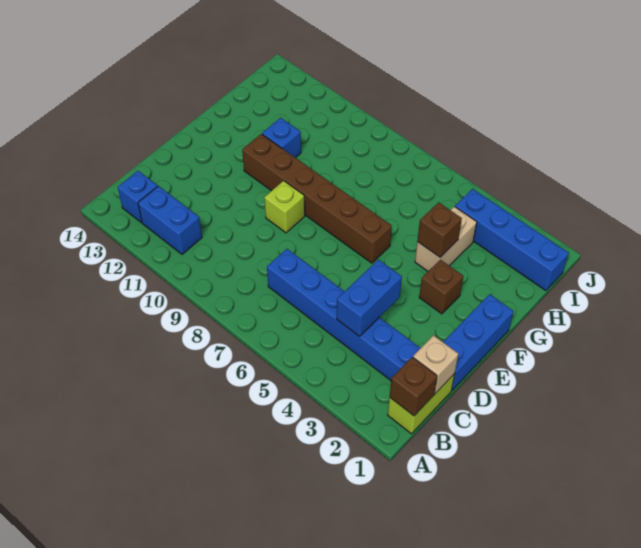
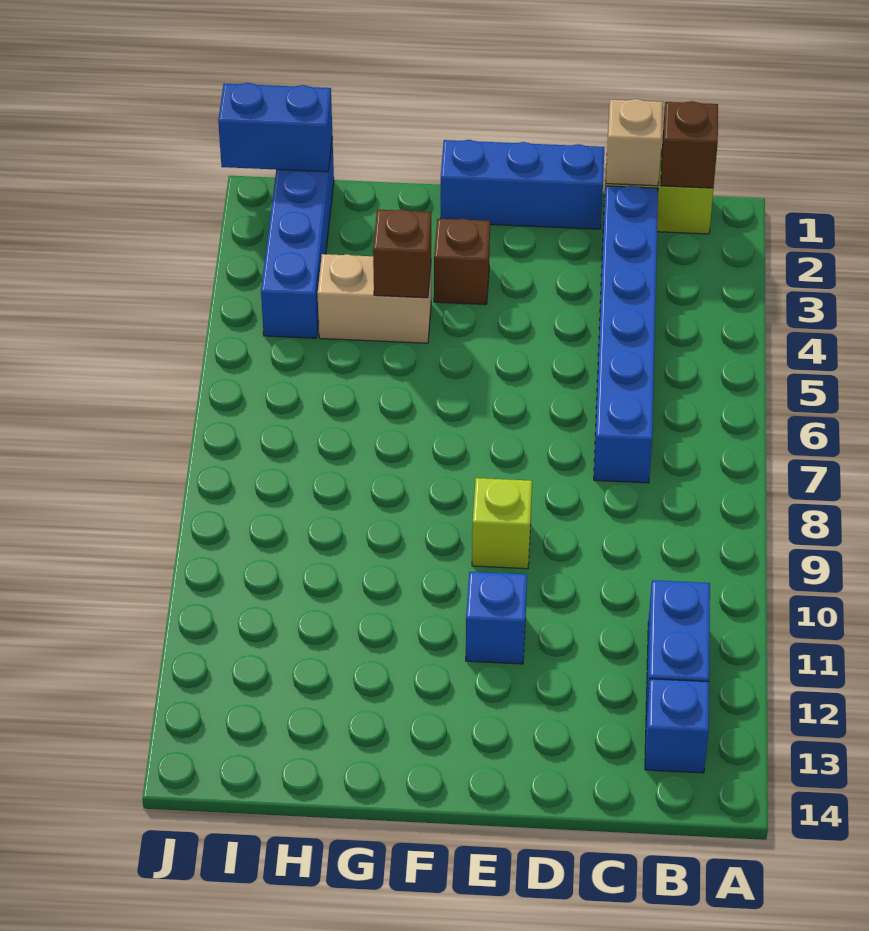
blue 1x2 brick [337,260,402,337] -> blue 1x2 brick moved to [218,83,332,172]
brown 1x6 brick [242,134,392,263] -> none
blue 1x1 brick [262,118,301,158] -> blue 1x1 brick moved to [466,572,527,664]

